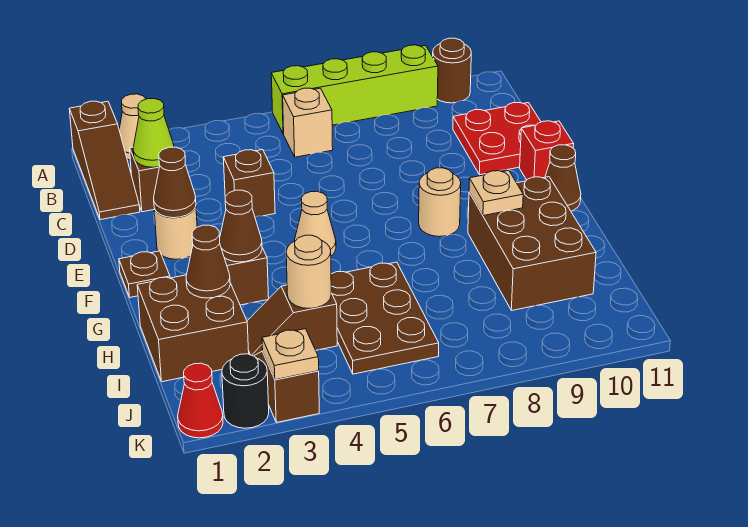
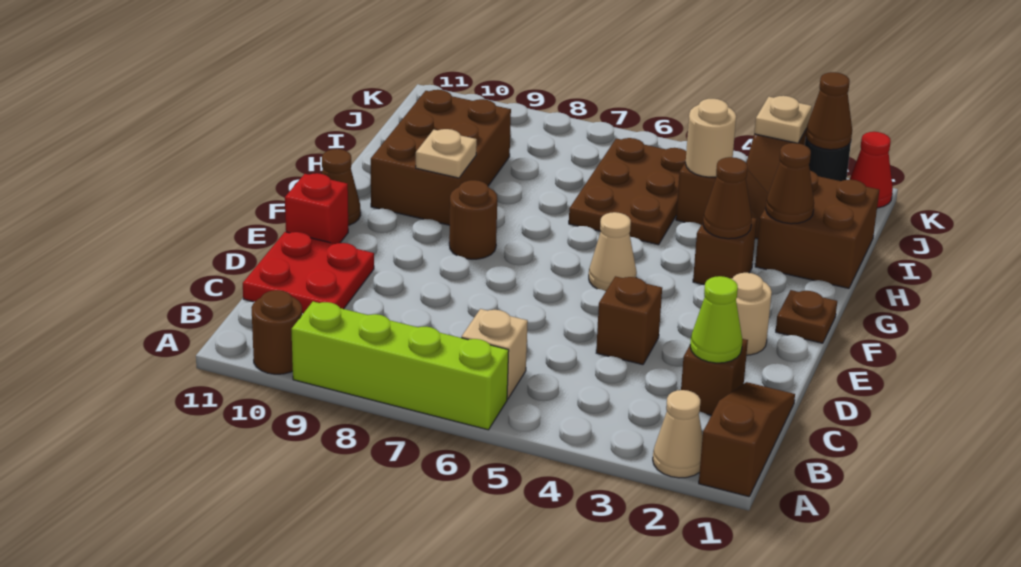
brown 1x1 cone [154,147,196,218] -> brown 1x1 cone moved to [806,72,852,150]
tan 1x1 round brick [419,168,461,237] -> brown 1x1 round brick [449,180,497,259]

